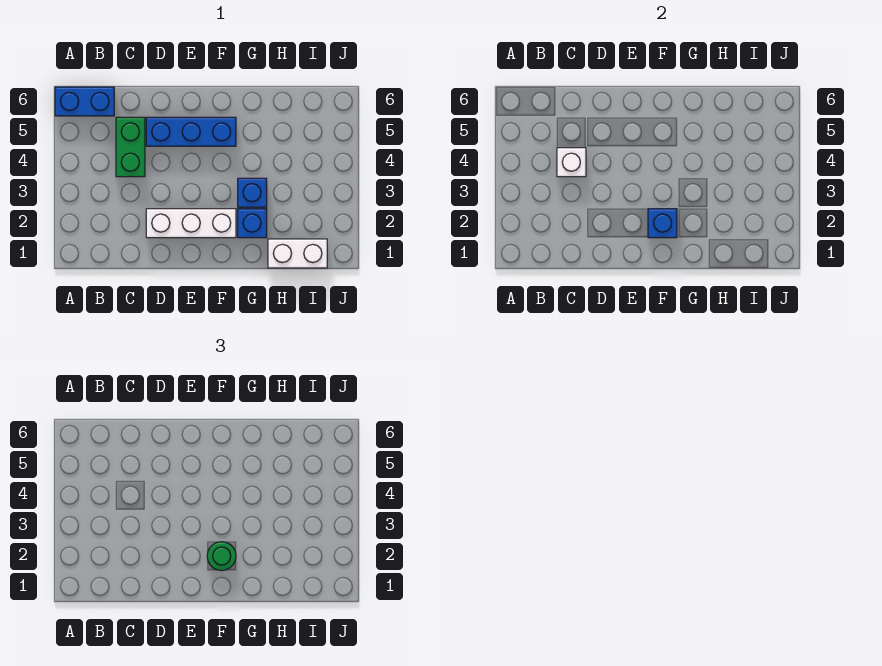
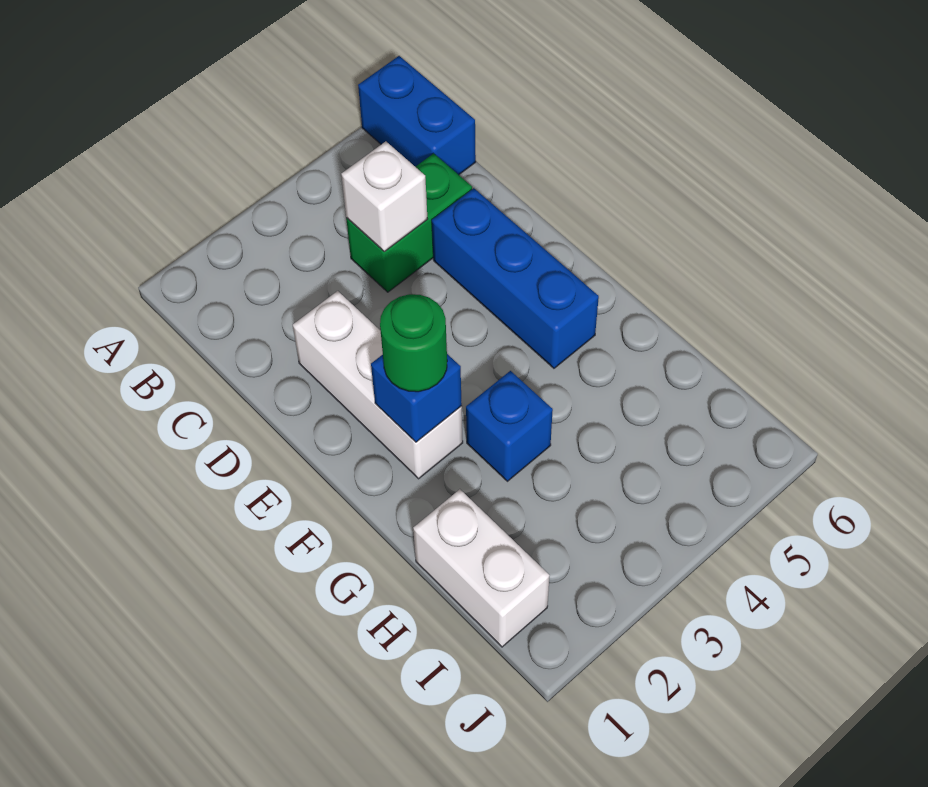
blue 1x1 brick [238,209,267,238] -> none

